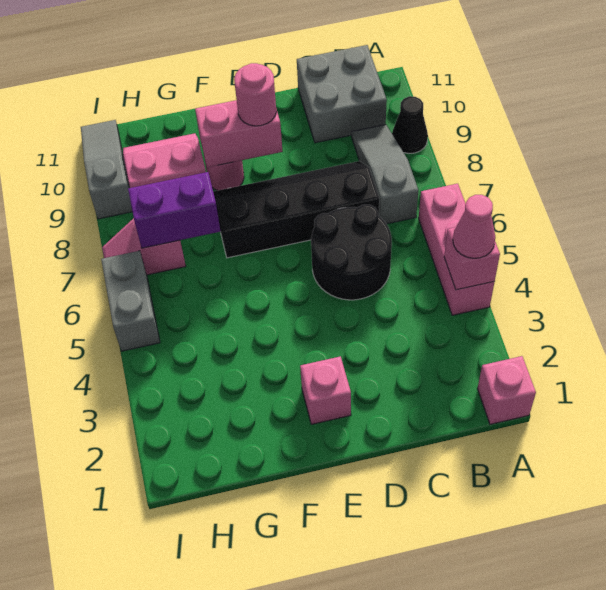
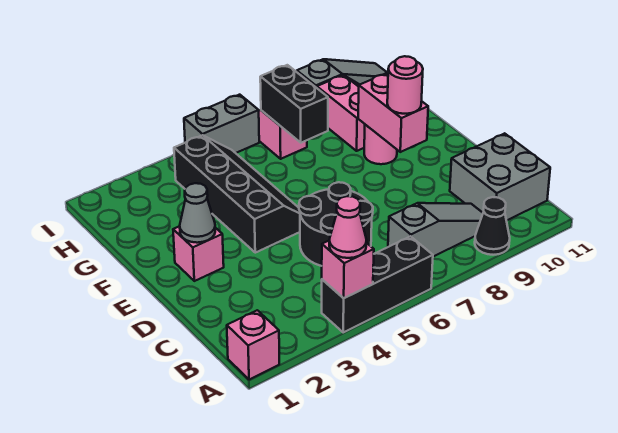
pink 1x3 brick [419,184,494,315] -> black 1x3 brick [322,236,433,332]
black 2x4 slope [213,161,379,258] -> black 2x4 slope moved to [174,135,300,253]
none -> grey 1x1 cone [180,183,215,243]
purple 1x2 brick [128,172,220,248] -> black 1x2 brick [260,65,328,143]

